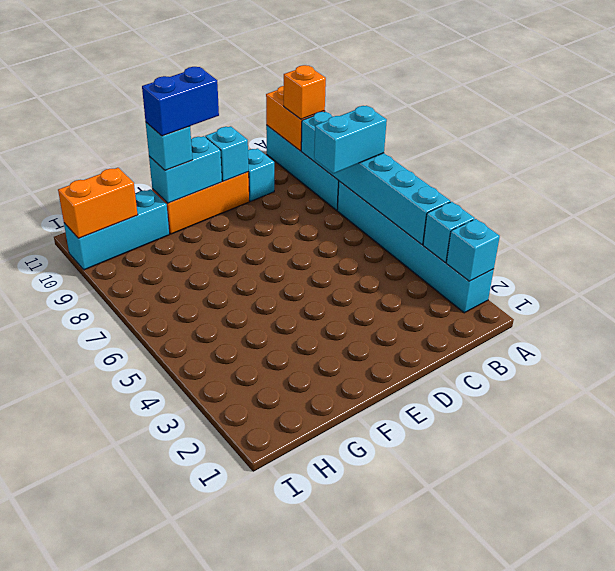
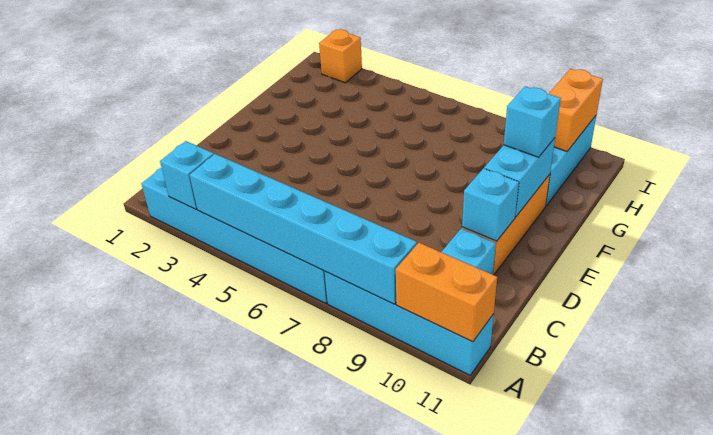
cyan 1x1 brick [446,219,500,281] -> none
cyan 1x2 brick [314,106,387,174] -> none
orange 1x1 brick [284,65,326,119] -> orange 1x1 brick moved to [319,29,362,83]
blue 1x2 brick [142,67,219,136] -> none

